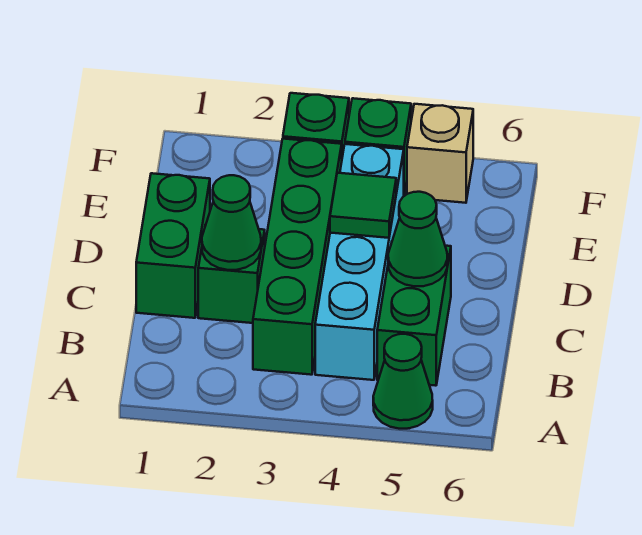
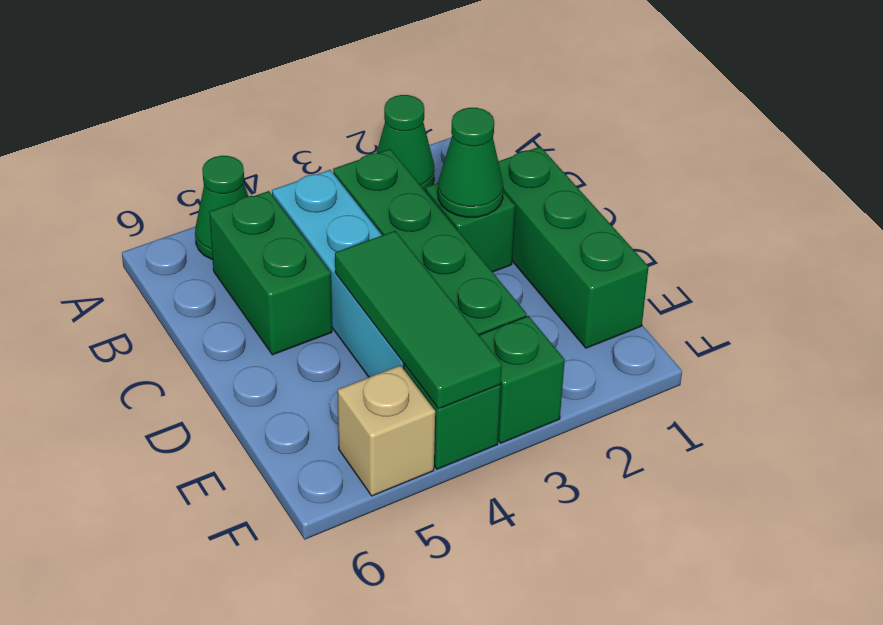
green 1x2 brick [136,173,210,318] -> green 1x3 brick [498,147,649,348]
green 1x1 cone [388,192,447,286] -> green 1x1 cone moved to [377,95,434,191]
green 1x1 tile [330,173,396,238] -> green 1x3 tile [335,231,502,409]

